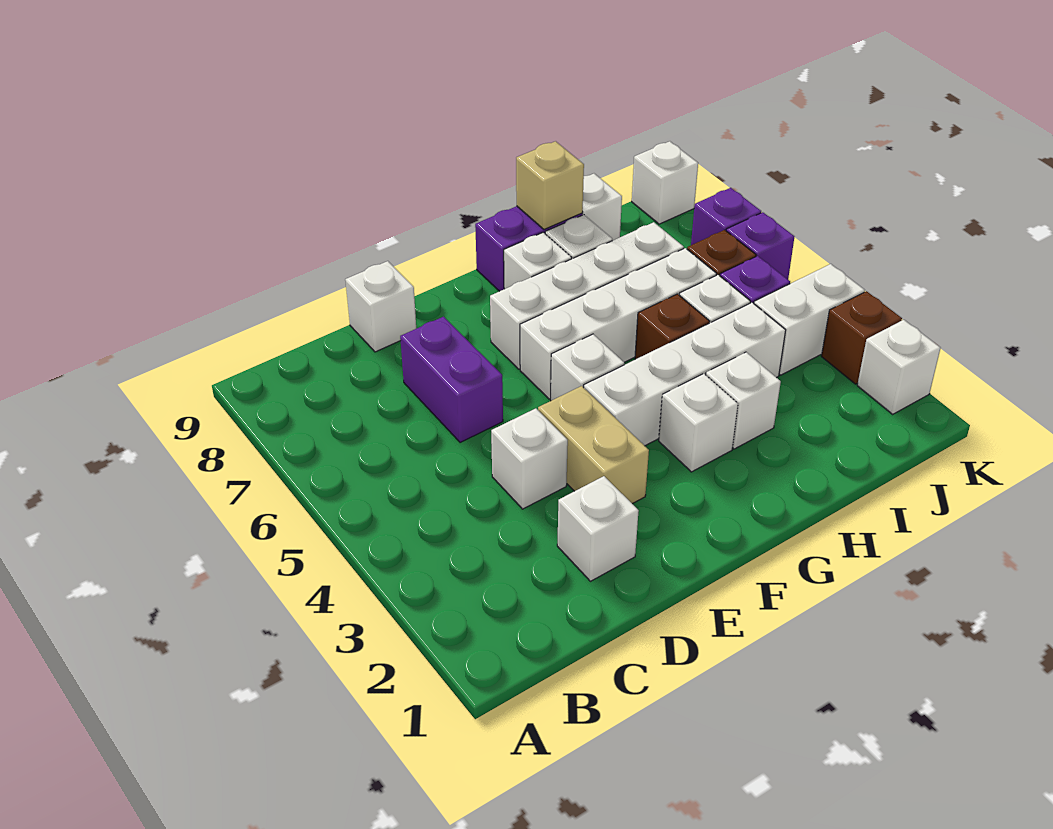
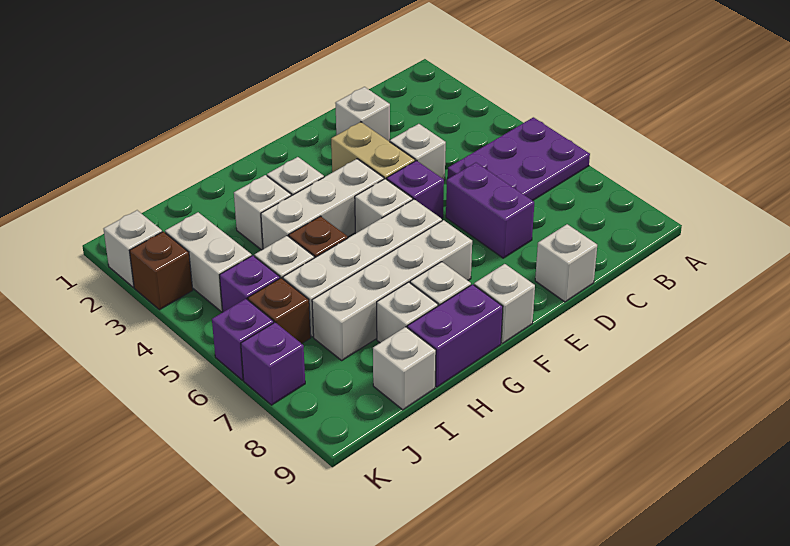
none -> purple 2x3 plate [448,117,590,201]
none -> purple 1x1 brick [387,160,444,219]
white 1x4 brick [584,303,786,446] -> white 1x3 brick [261,159,384,249]
tan 1x1 brick [516,141,584,229] -> none
white 1x2 brick [754,264,865,375] -> white 1x2 brick turned to [165,212,252,312]
white 1x1 brick [632,141,698,224] -> white 1x1 brick moved to [474,264,535,343]

